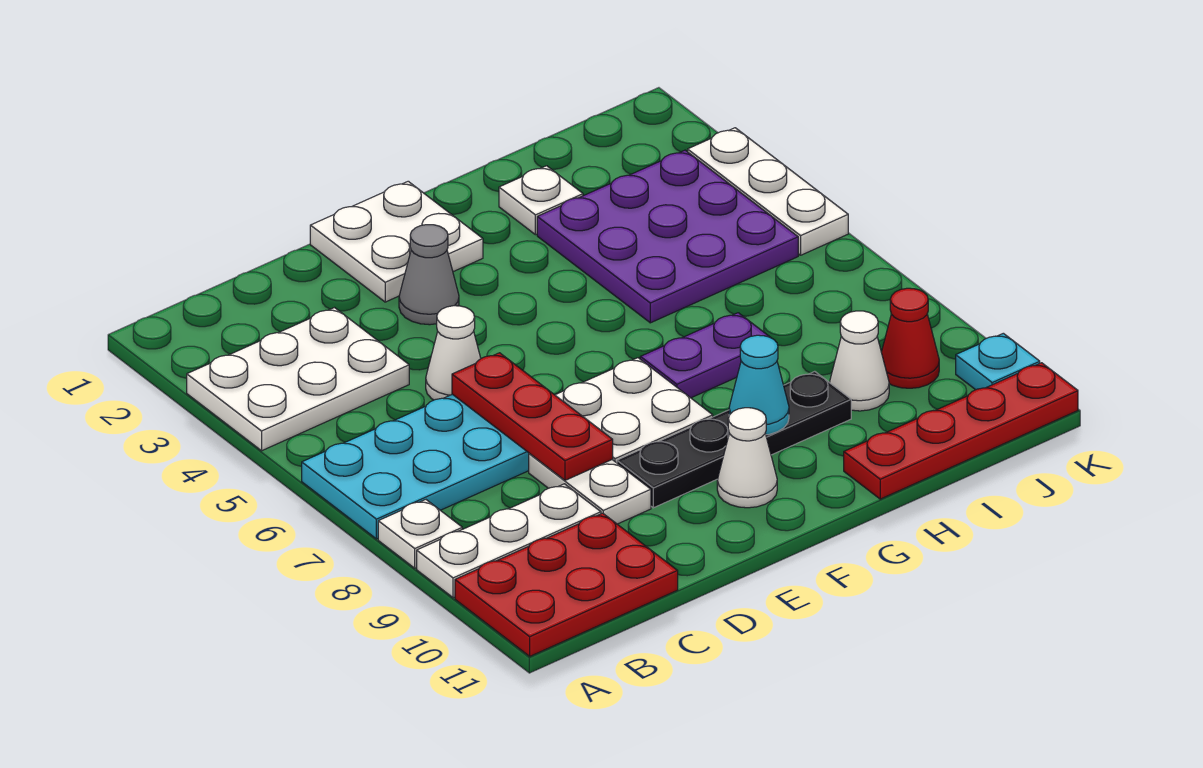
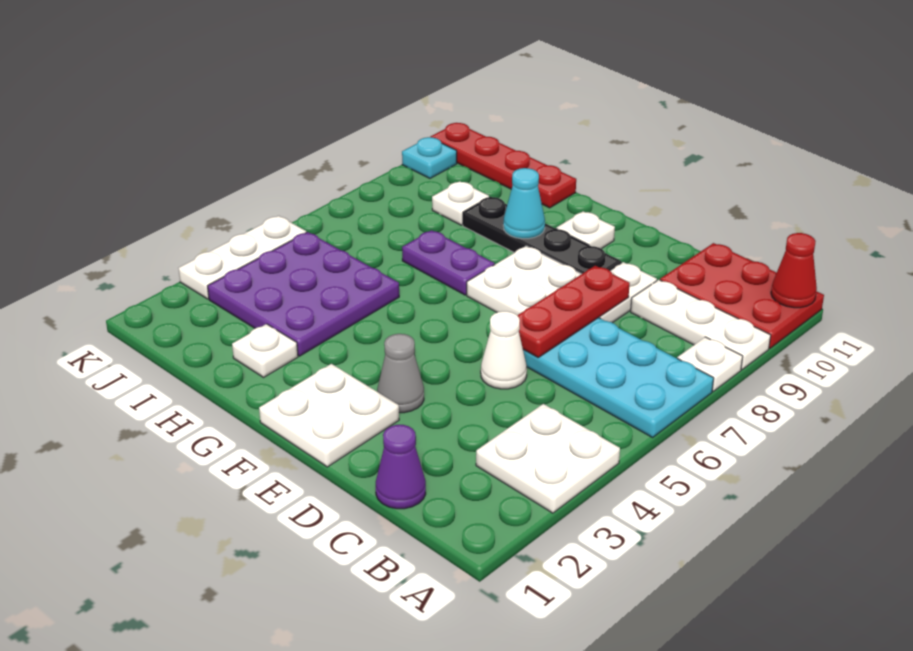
white 2x3 plate [187,308,409,451] -> white 2x2 plate [476,404,620,513]
none -> purple 1x1 cone [376,425,426,509]
white 1x1 cone [717,408,777,508] -> white 1x1 plate [556,211,615,249]
white 1x1 cone [830,311,889,411] -> white 1x1 plate [432,182,489,225]
red 1x1 cone [881,288,939,388] -> red 1x1 cone moved to [771,233,817,308]

